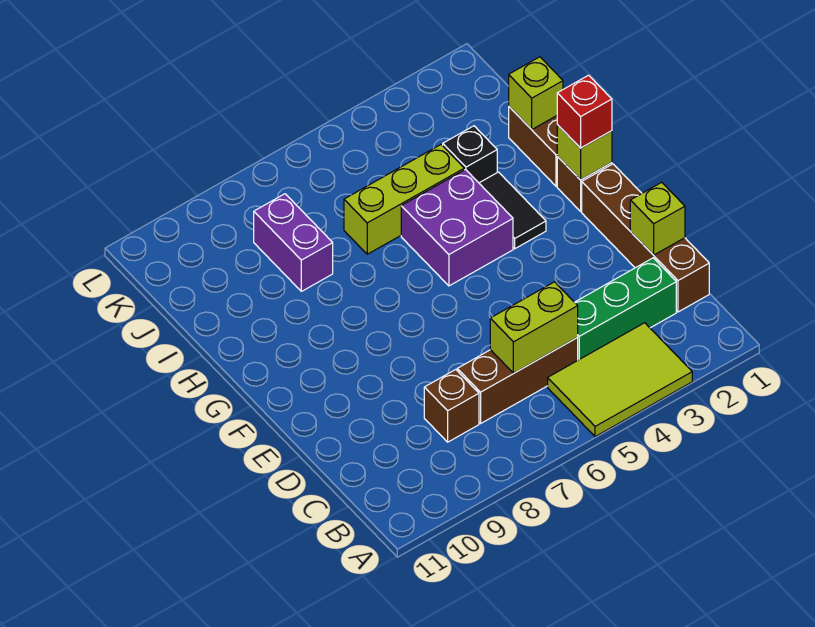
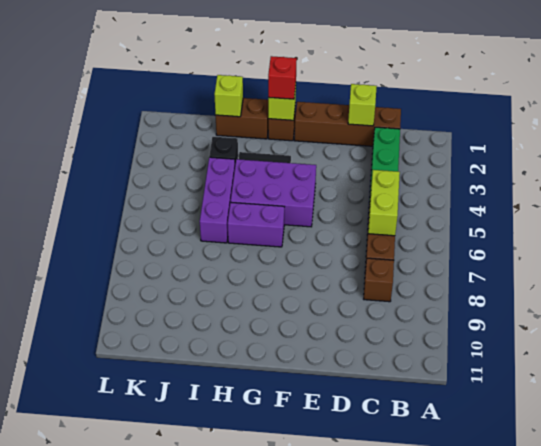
lime 2x3 tile [548,323,692,437] -> none
purple 2x2 brick [401,170,513,286] -> purple 2x3 brick [231,159,316,227]
lime 1x3 brick [344,145,464,254] -> purple 1x3 brick [200,157,235,243]
purple 1x2 brick [254,194,333,291] -> purple 1x2 brick moved to [228,202,284,247]

